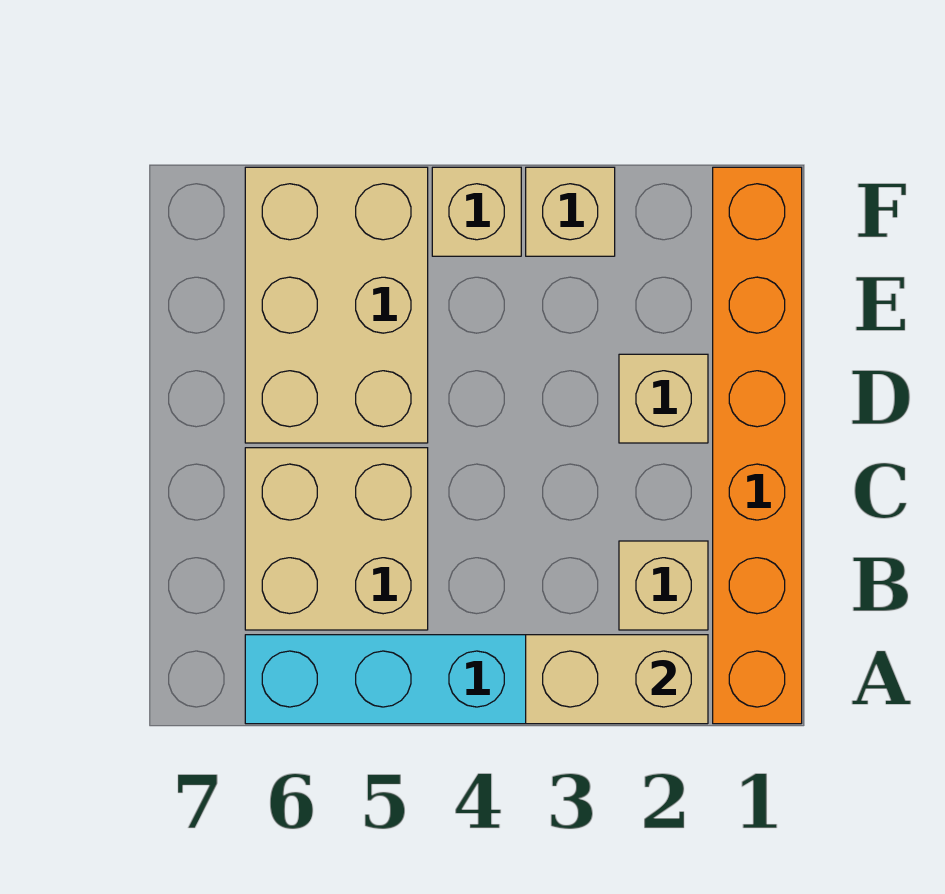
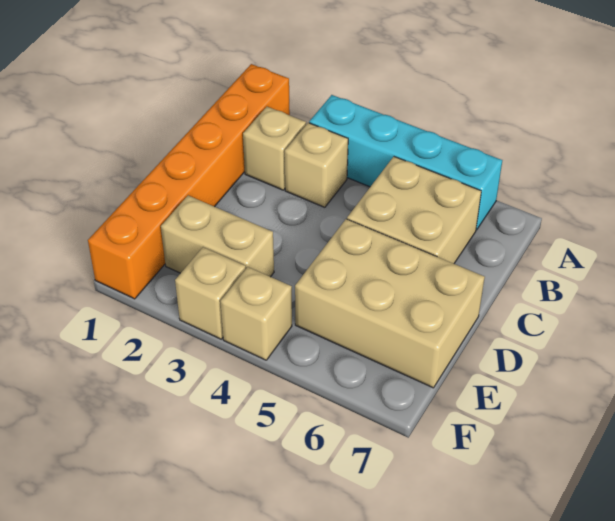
tan 1x2 brick [526,635,708,724] -> tan 1x2 brick moved to [161,196,274,277]
tan 1x1 brick [619,354,708,443] -> tan 1x1 brick moved to [285,123,348,207]
tan 2x3 brick [245,167,428,443] -> tan 2x3 brick turned to [295,219,485,388]

